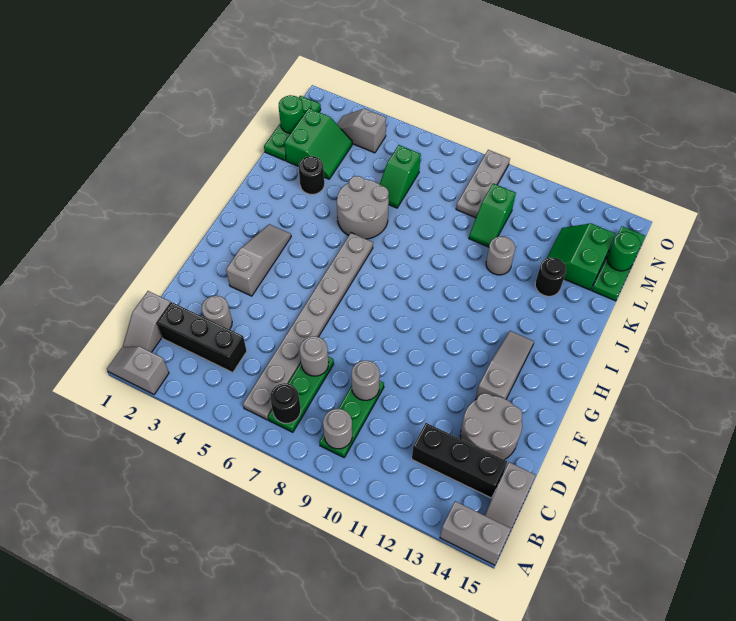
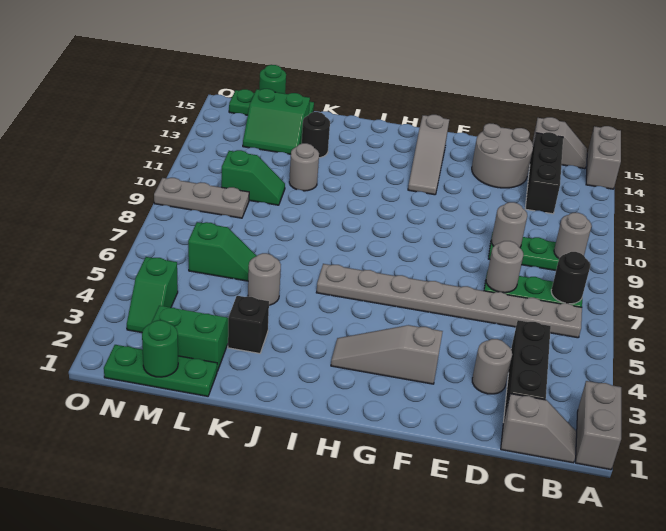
grey 1x2 slope [107,346,169,394] -> grey 1x2 brick [576,381,621,470]
grey 1x3 slope [475,331,534,400] -> grey 1x3 slope turned to [408,115,449,195]
grey 2x2 round brick [337,176,389,239] -> grey 1x1 round brick [248,253,281,305]
black 1x1 round brick [299,156,324,194] -> black 1x1 brick [228,296,269,353]
grey 1x2 slope [337,109,386,153] -> green 1x2 slope [127,257,178,333]

